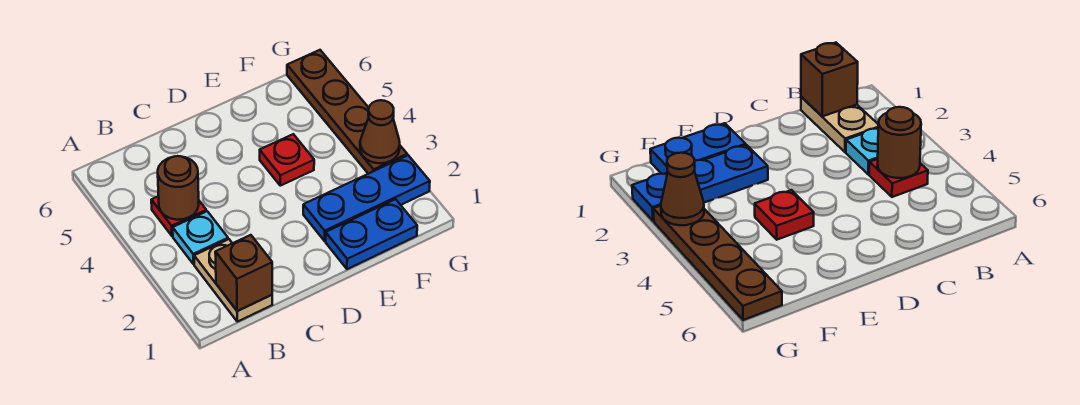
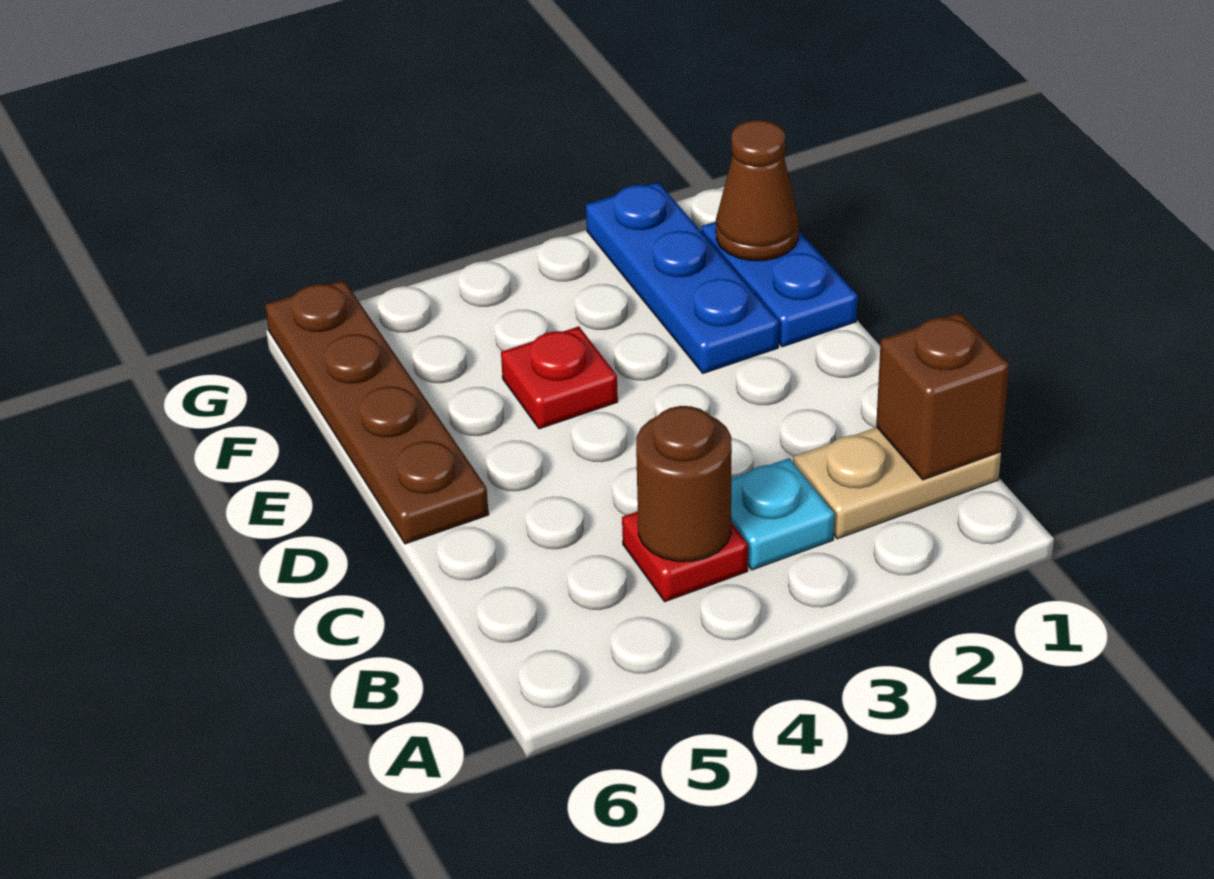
brown 1x4 plate [287,50,407,174] -> brown 1x4 plate turned to [265,280,489,544]
brown 1x1 cone [360,100,400,163] -> brown 1x1 cone moved to [716,120,799,261]

